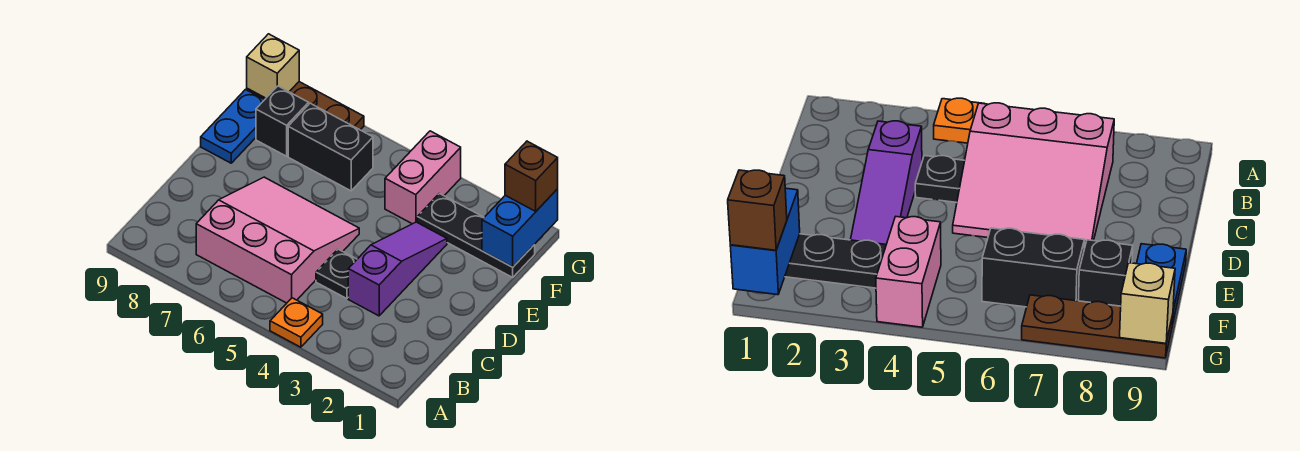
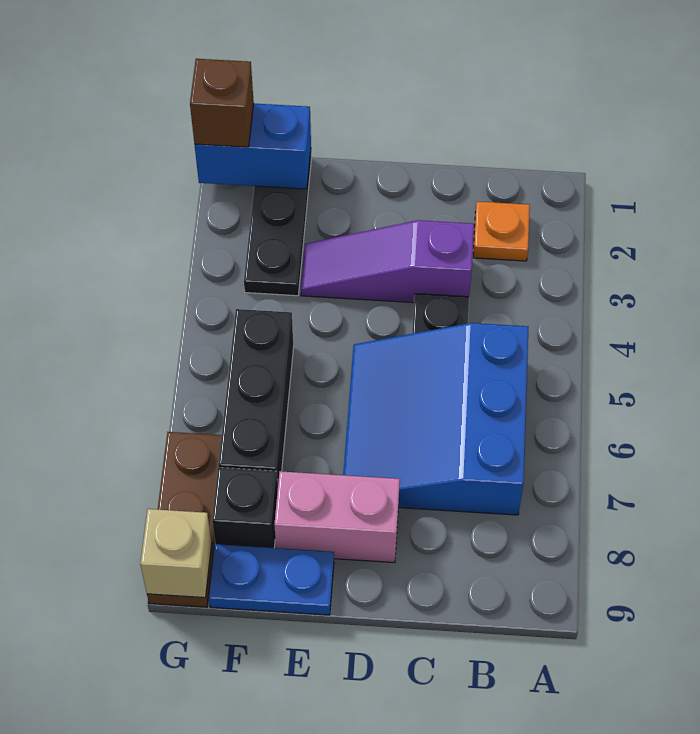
orange 1x1 plate [270,298,323,347] -> orange 1x1 plate moved to [473,202,530,261]
pink 3x3 slope [196,177,359,303] -> blue 3x3 slope [343,323,528,515]
pink 1x2 brick [385,131,461,224] -> pink 1x2 brick moved to [274,471,400,563]
black 1x2 brick [288,103,373,191] -> black 1x3 brick [218,309,294,485]

